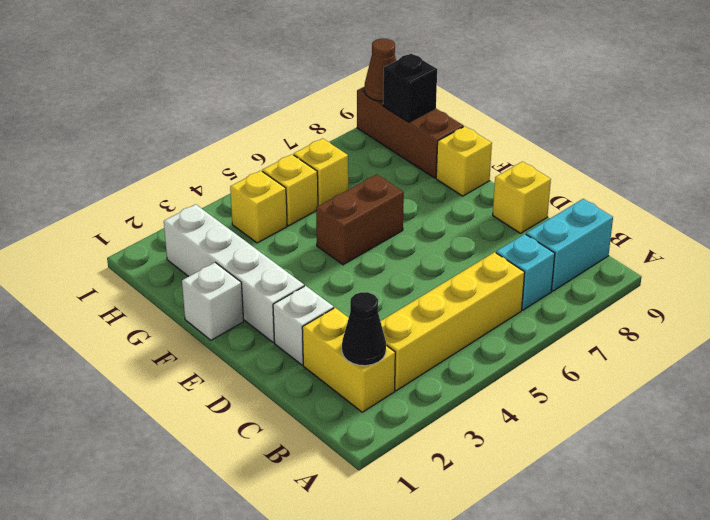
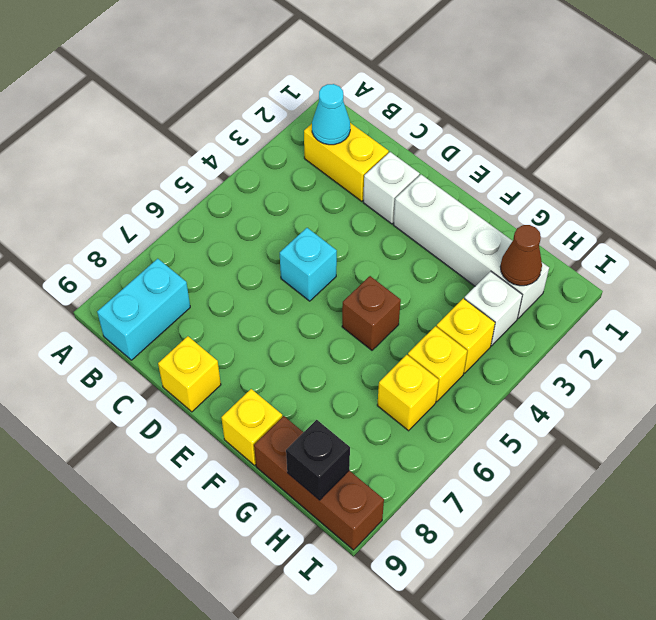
black 1x1 cone [342,292,386,366] -> cyan 1x1 cone [312,84,350,145]
yellow 1x4 brick [381,252,525,391] -> none
cyan 1x1 brick [496,234,555,310] -> cyan 1x1 brick moved to [280,228,337,301]
white 1x1 brick [182,263,244,340] -> white 1x1 brick moved to [464,271,522,346]
brown 1x2 brick [316,174,404,265] -> brown 1x1 brick [342,276,401,350]
brown 1x1 cone [365,39,396,101] -> brown 1x1 cone moved to [500,225,542,286]

